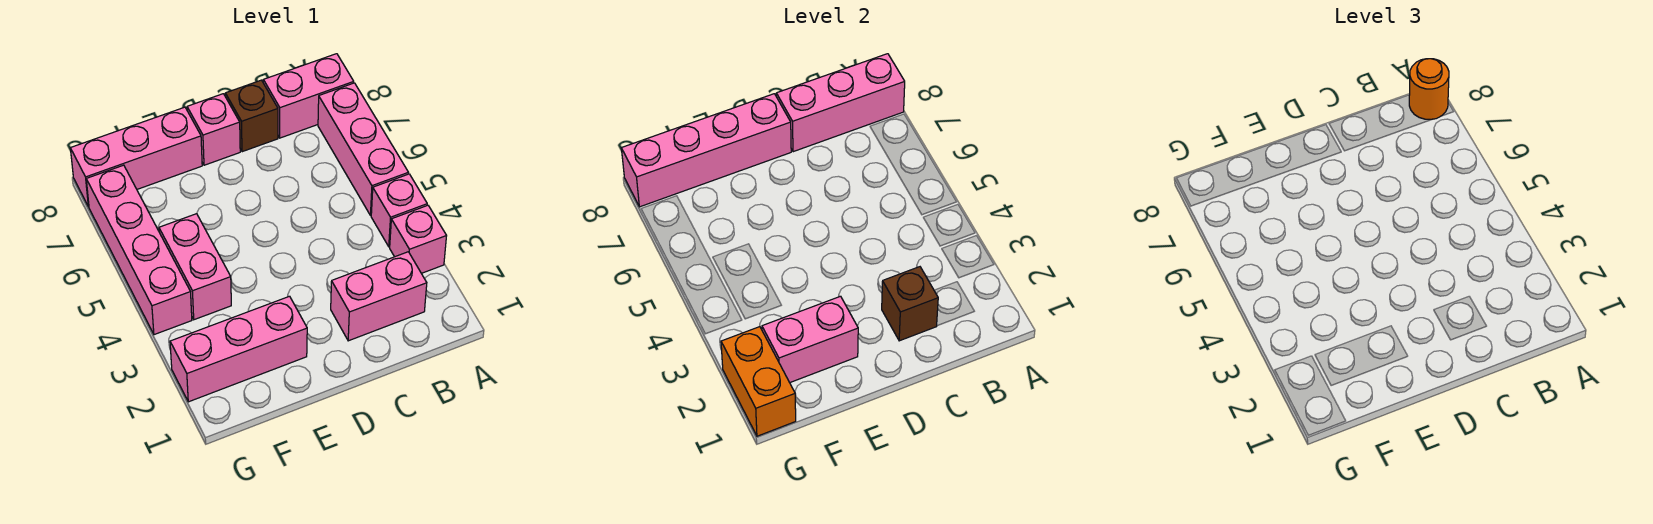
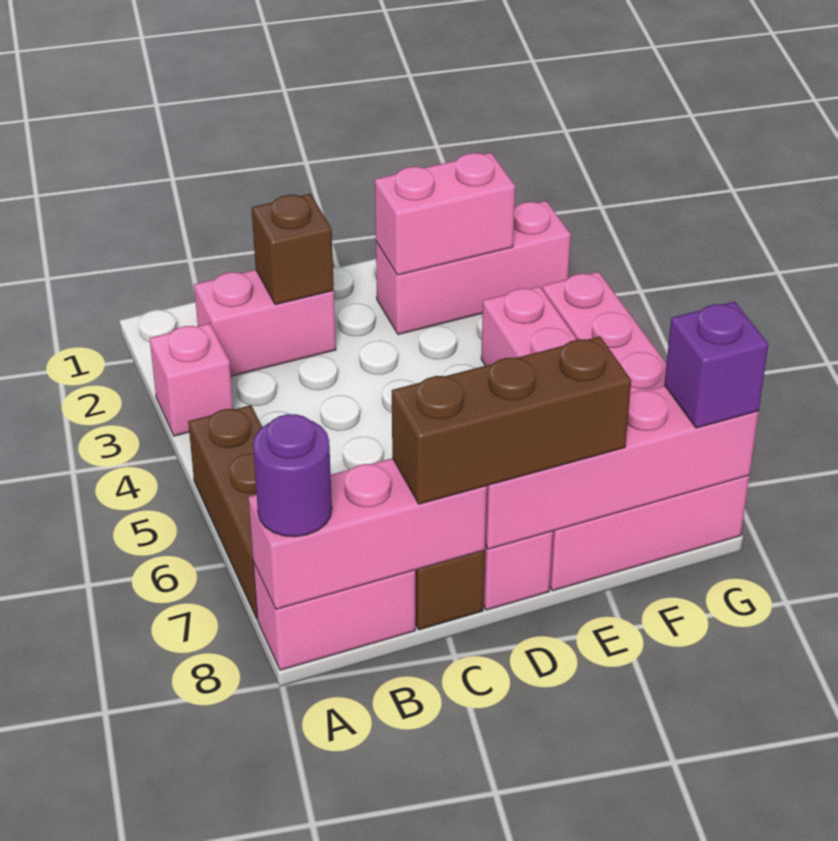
pink 1x1 brick [371,174,427,247] -> none
pink 1x3 brick [318,83,408,216] -> brown 1x3 brick [188,405,262,619]
orange 1x1 round brick [1409,59,1449,120] -> purple 1x1 round brick [253,414,332,537]
none -> brown 1x3 brick [392,336,631,504]
orange 1x2 brick [721,327,796,436] -> none
none -> purple 1x1 brick [664,302,768,428]

